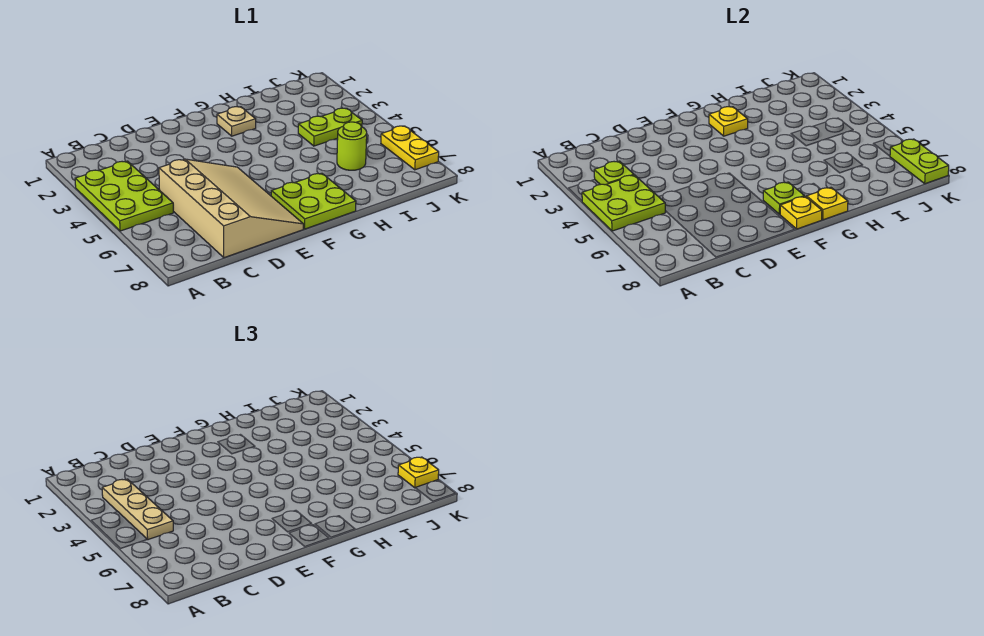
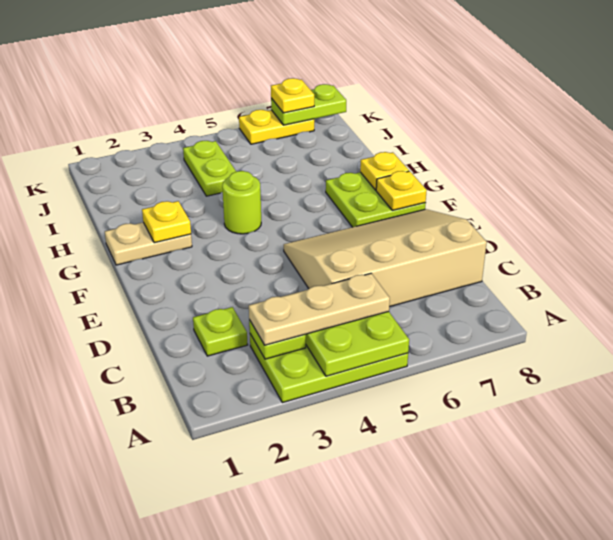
lime 1x1 plate [763,182,804,214] -> lime 1x1 plate moved to [193,307,248,356]
tan 1x1 plate [217,107,256,136] -> tan 1x2 plate [105,222,192,265]
lime 1x1 round brick [337,122,367,170] -> lime 1x1 round brick moved to [222,171,261,234]

